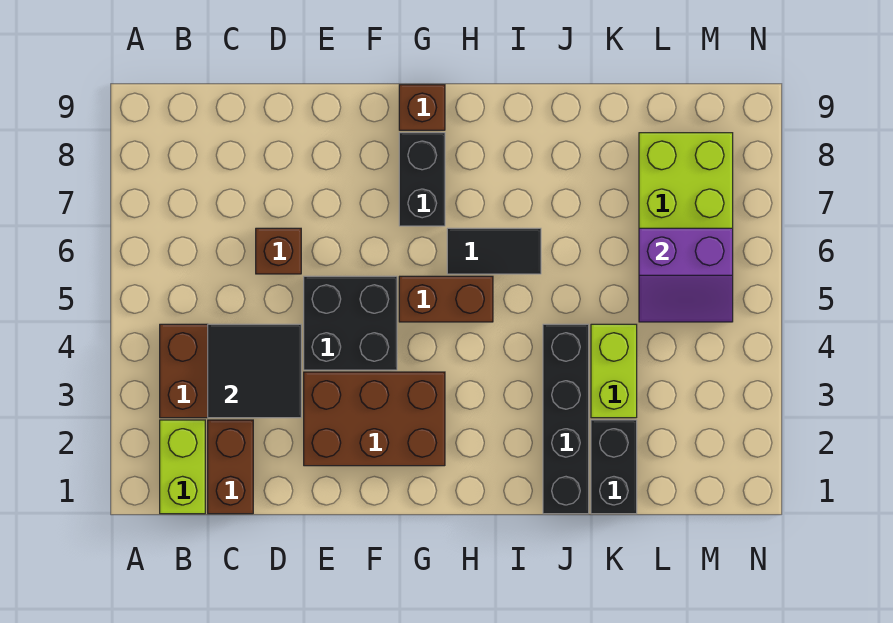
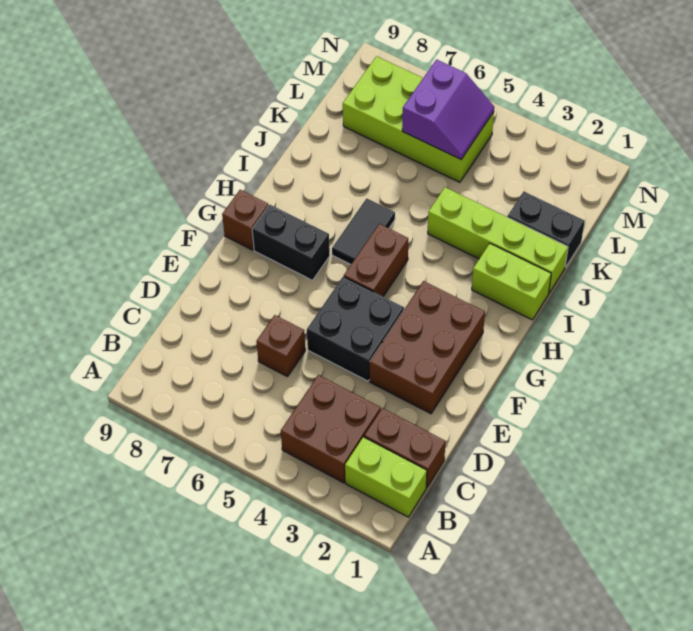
black 2x2 tile [208,324,301,418] -> none
black 1x4 brick [543,324,589,514] -> lime 1x4 brick [428,187,568,293]
lime 1x2 brick [591,324,637,418] -> lime 1x2 brick moved to [472,244,551,320]

